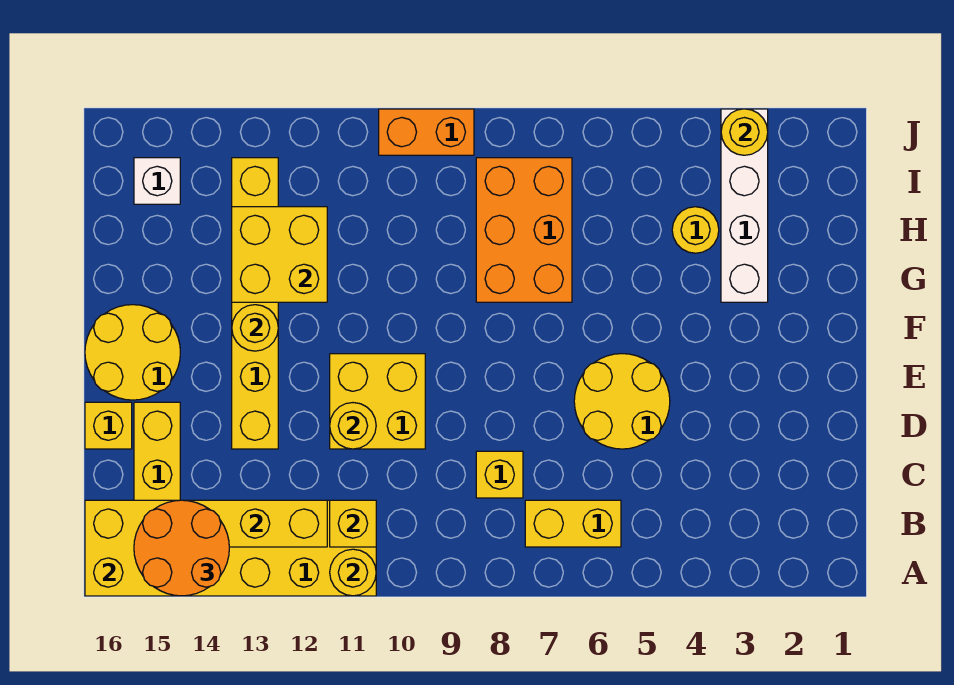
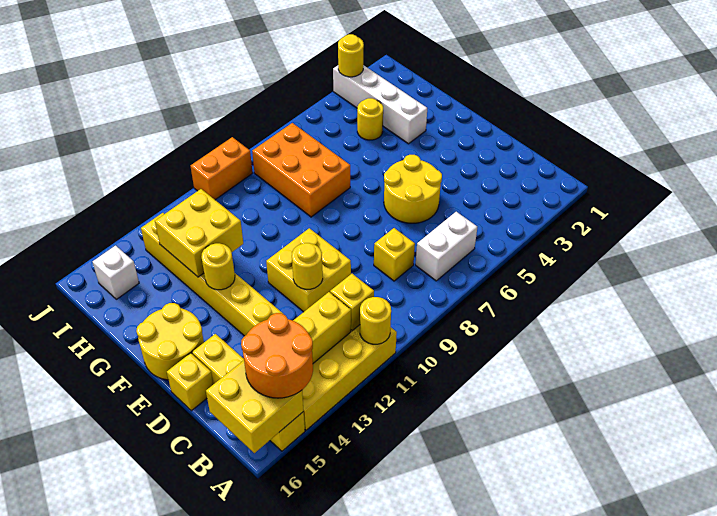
yellow 1x2 brick [525,500,621,547] -> white 1x2 brick [416,212,477,281]

